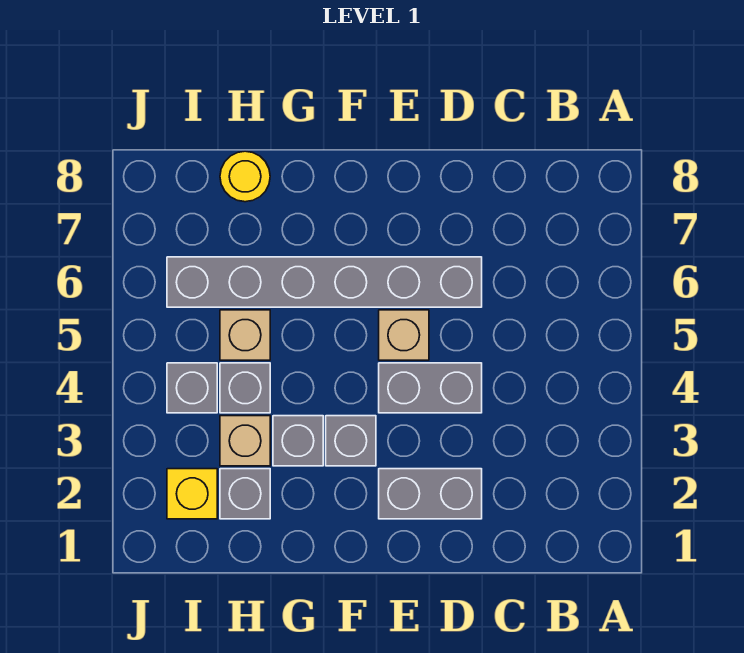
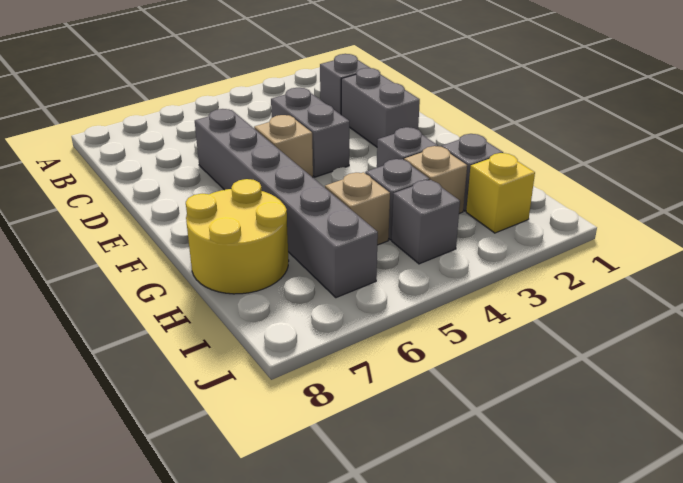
grey 1x1 brick [326,416,376,466] -> grey 1x1 brick moved to [320,54,370,114]
yellow 1x1 round brick [220,151,270,202] -> yellow 2x2 round brick [186,179,289,294]

